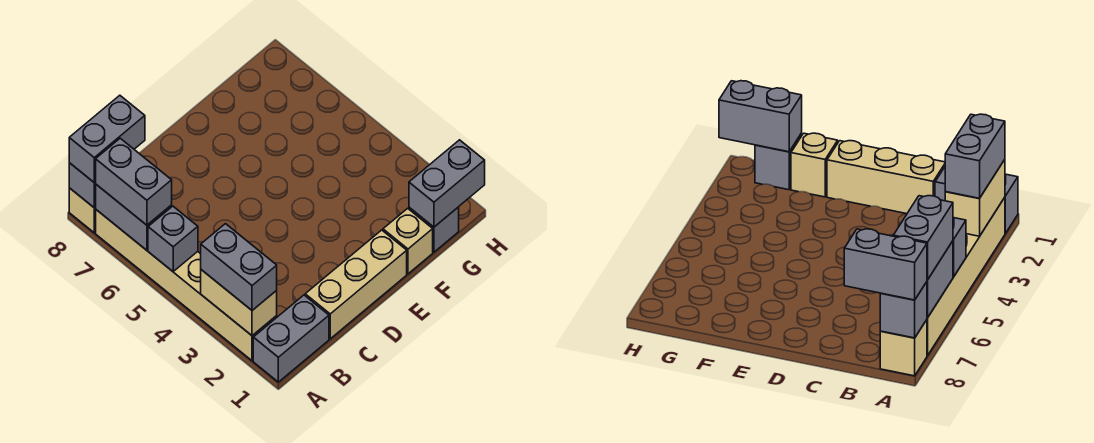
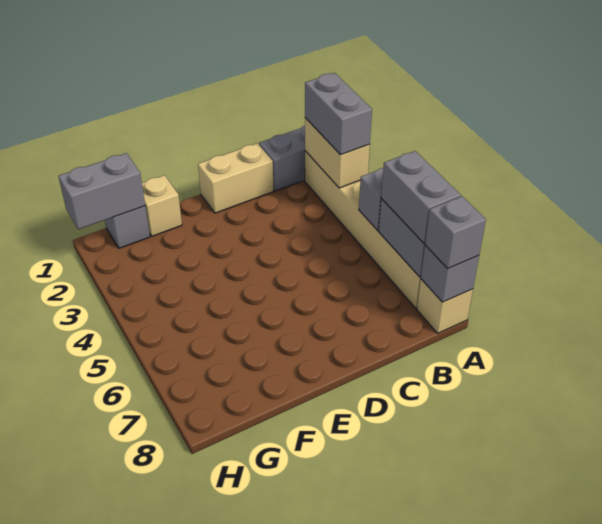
grey 1x2 brick [69,95,145,182] -> grey 1x1 brick [425,196,486,269]
tan 1x3 brick [305,230,407,339] -> tan 1x2 brick [198,143,274,213]

